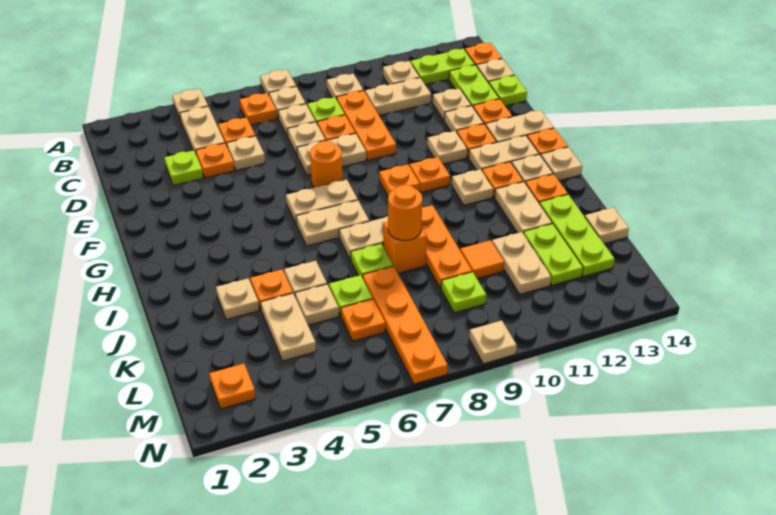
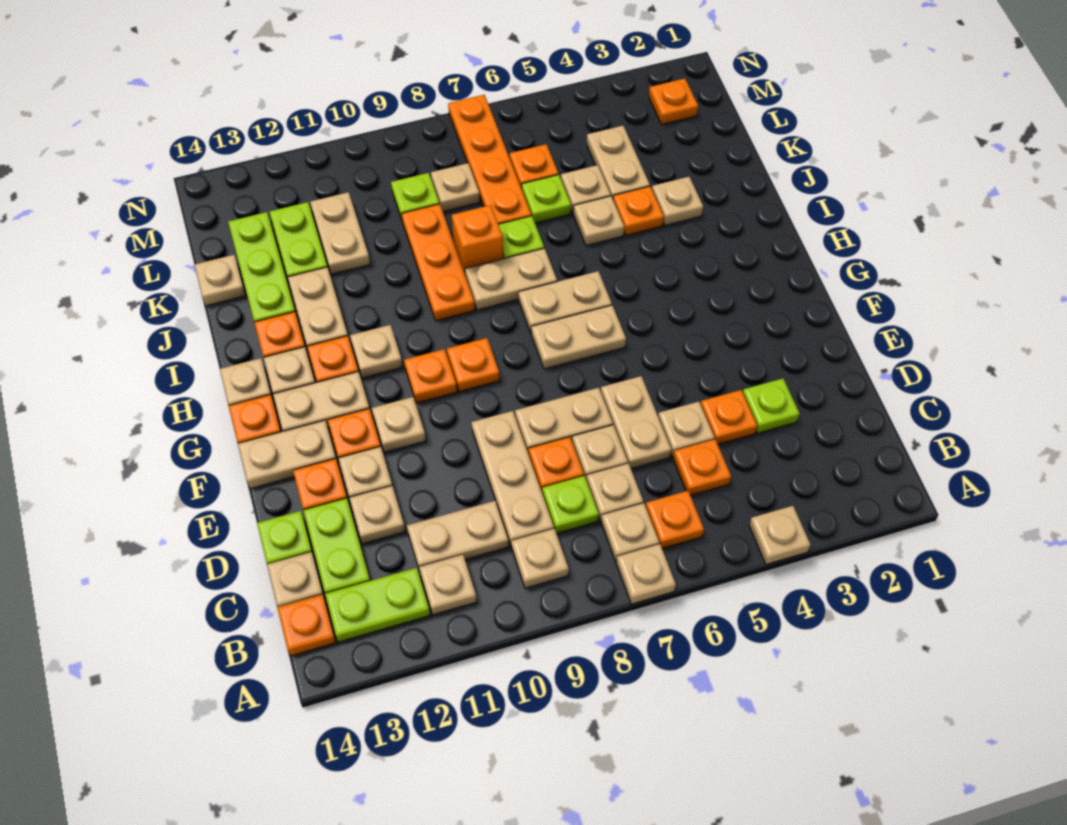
tan 1x2 plate [180,106,225,154] -> tan 1x2 plate moved to [601,376,671,469]
orange 1x3 plate [337,91,396,160] -> tan 1x3 plate [472,411,554,545]
orange 1x1 round brick [310,141,343,188] -> none
orange 1x1 round brick [388,185,422,241] -> none
orange 1x1 tile [460,240,504,279] -> none
tan 1x1 plate [469,321,517,364] -> tan 1x1 plate moved to [431,163,480,212]

